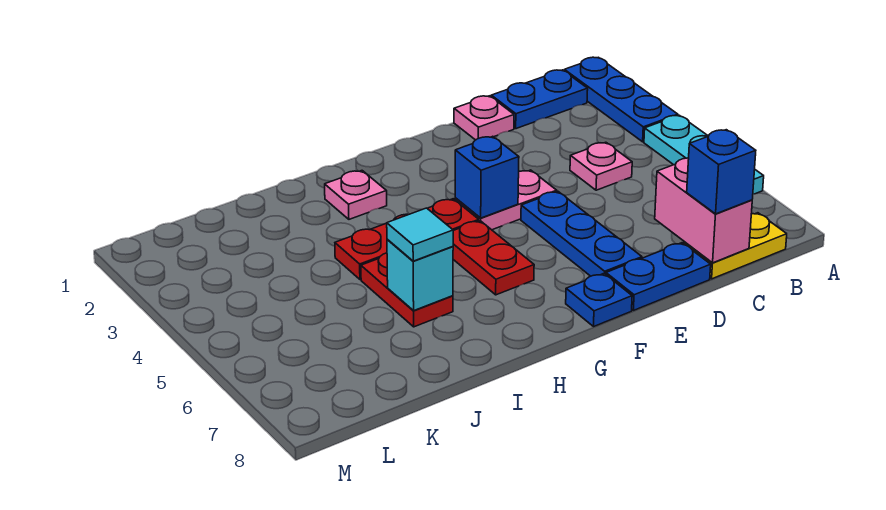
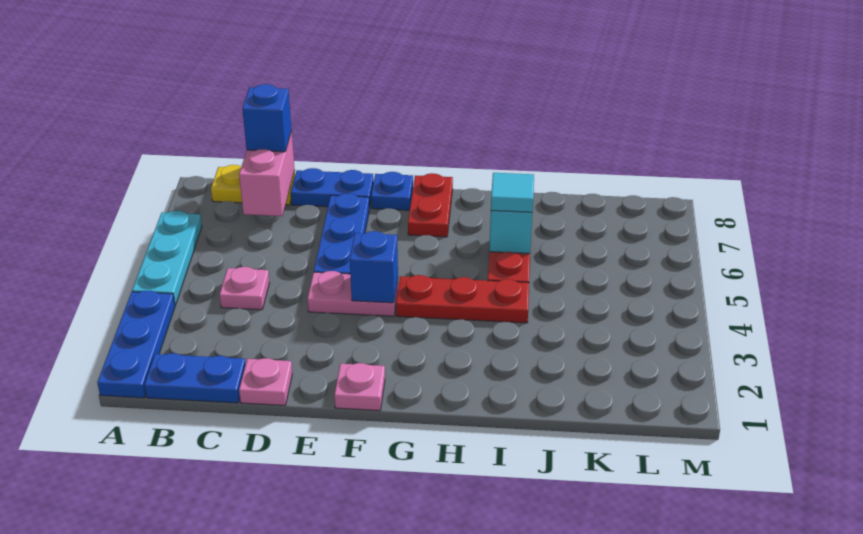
red 1x2 plate [453,221,534,295] -> red 1x2 plate moved to [408,173,453,237]
pink 1x1 plate [325,171,387,219] -> pink 1x1 plate moved to [334,363,385,411]

